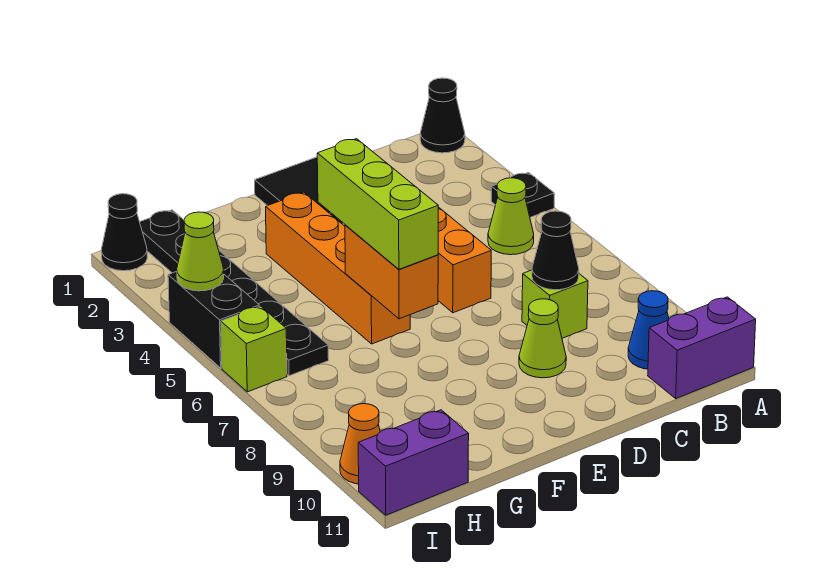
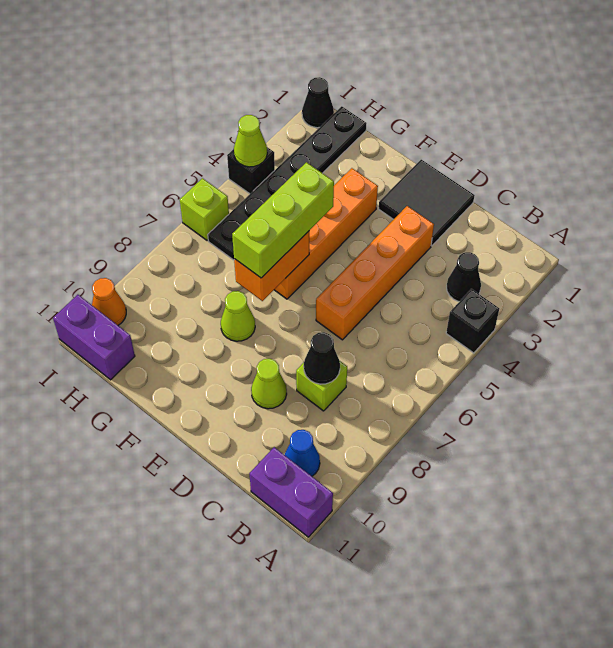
black 1x1 cone [420,78,465,153] -> black 1x1 cone moved to [447,252,481,302]
black 1x1 plate [491,173,554,217] -> black 1x1 brick [446,289,499,353]
lime 1x1 cone [488,178,534,255] -> lime 1x1 cone moved to [221,291,255,341]
black 1x2 brick [168,271,259,368] -> black 1x1 brick [227,147,275,194]

